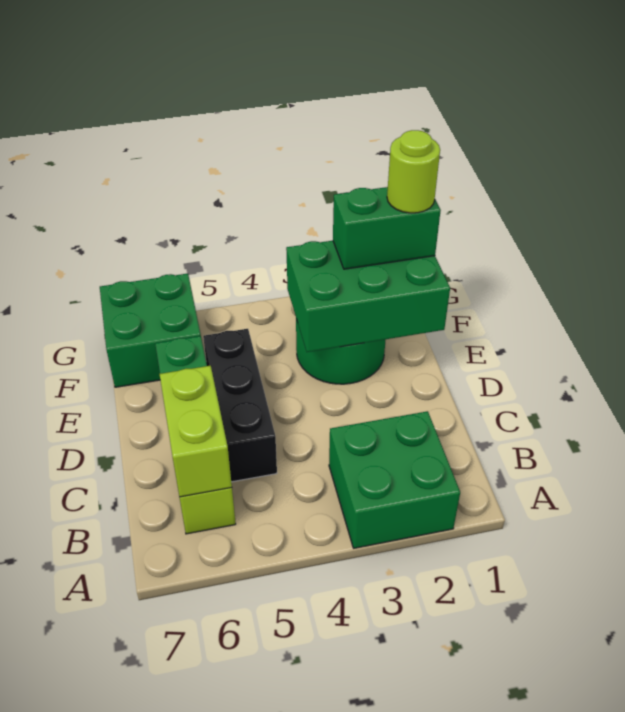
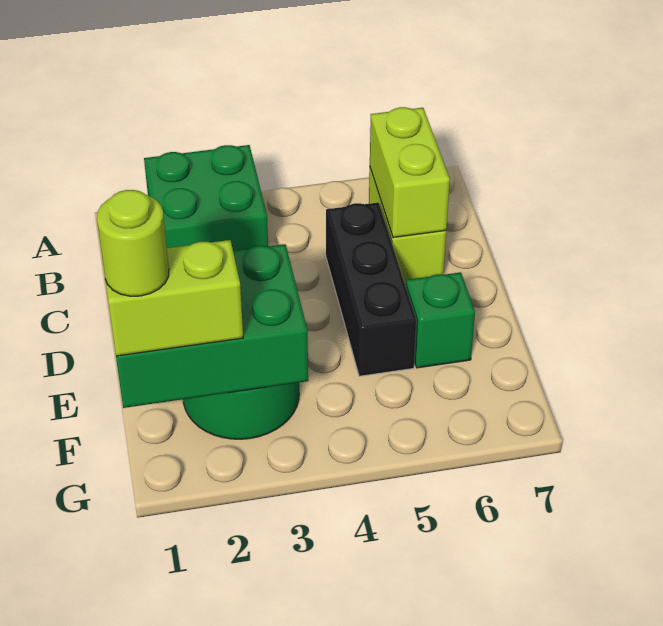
green 1x2 brick [333,187,441,269] -> lime 1x2 brick [105,240,243,356]
green 2x2 brick [100,274,201,387] -> none

